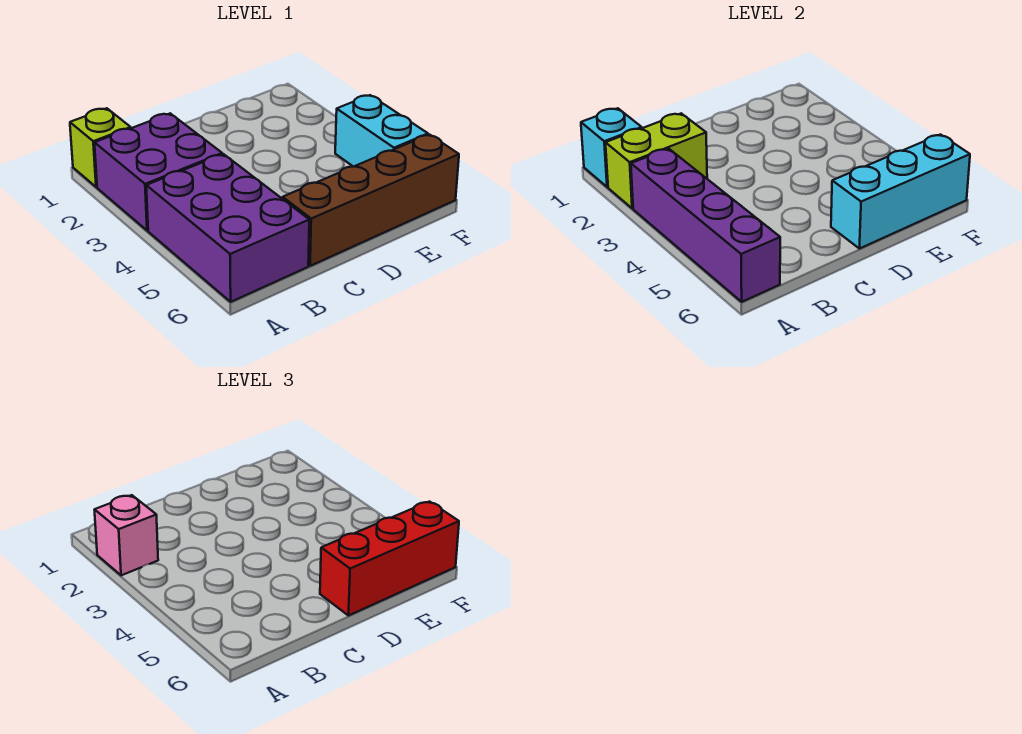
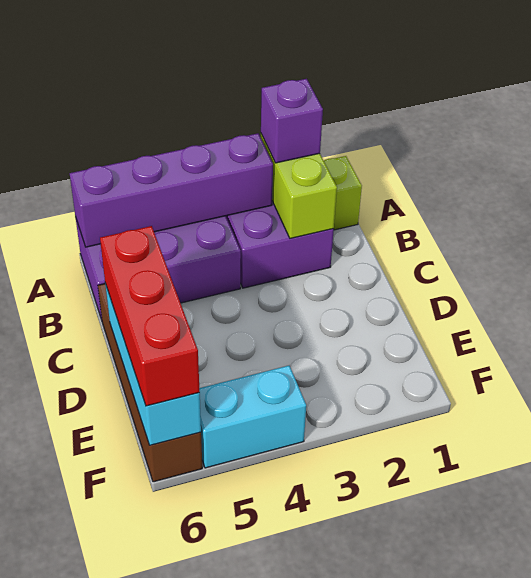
cyan 1x1 brick [581,108,642,187] -> none
pink 1x1 brick [95,495,158,575] -> purple 1x1 brick [261,79,323,163]

